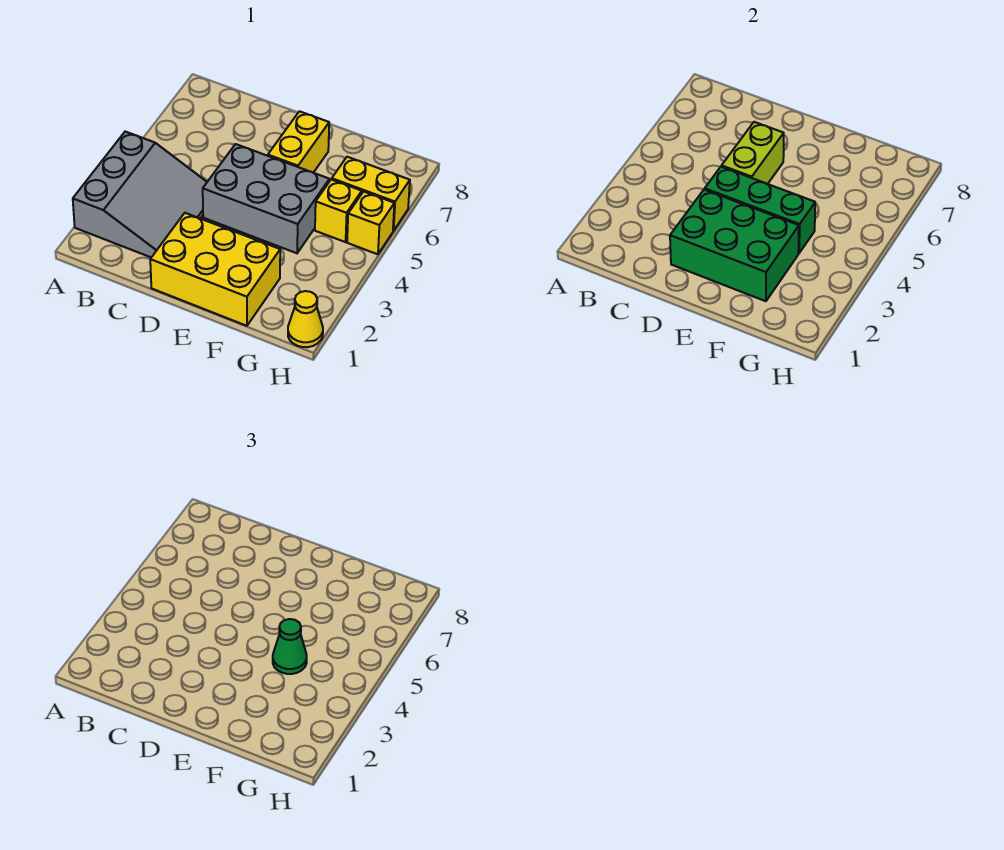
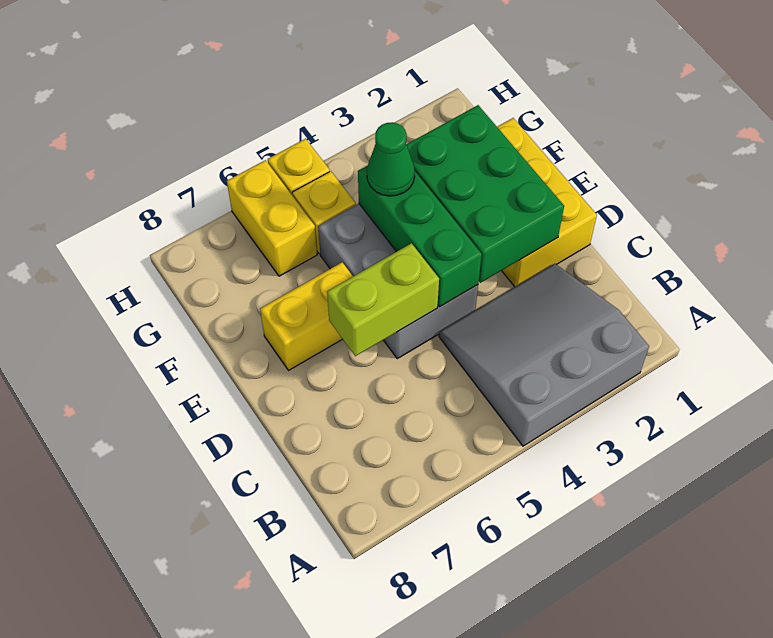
yellow 1x1 cone [288,291,323,347] -> none

